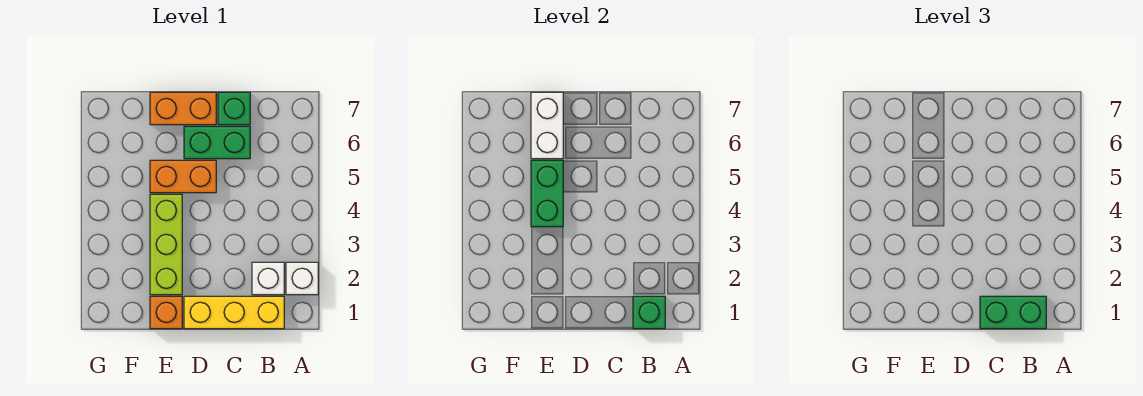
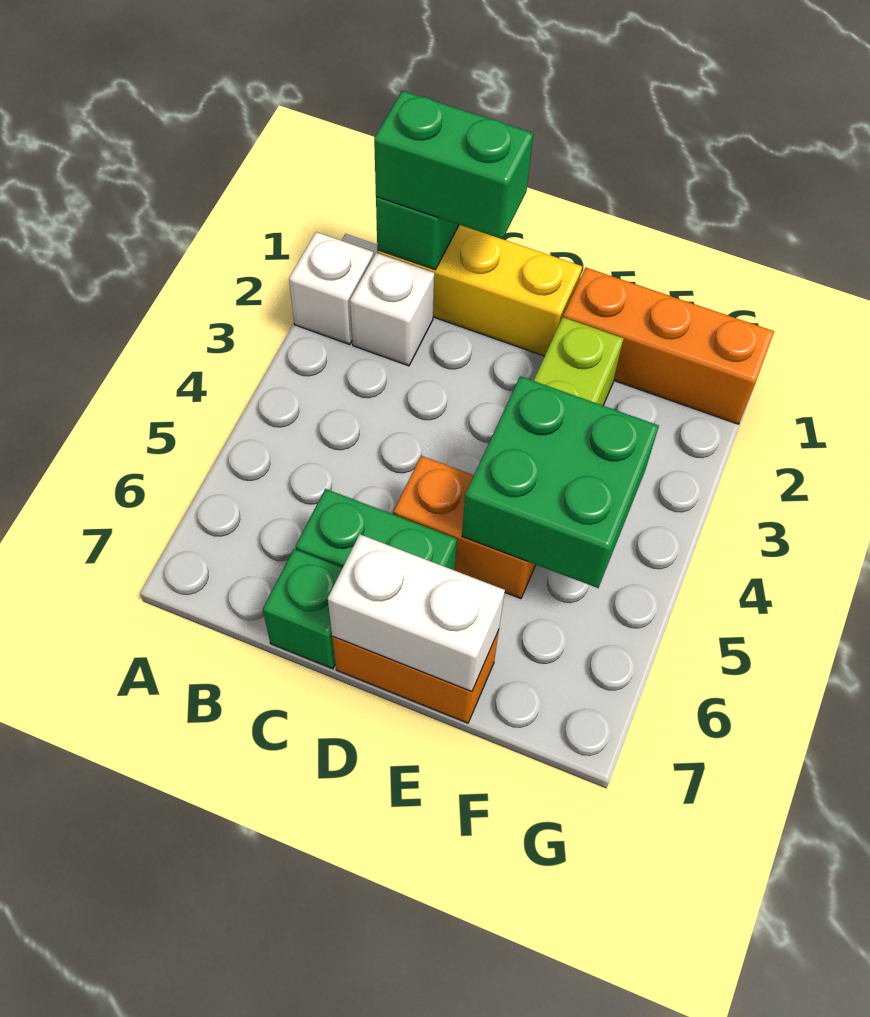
orange 1x1 brick [150,296,182,329] -> orange 1x3 brick [563,268,774,424]
green 1x2 brick [531,160,563,227] -> green 2x2 brick [462,376,659,588]
white 1x2 brick [531,92,563,159] -> white 1x2 brick turned to [328,534,505,692]

